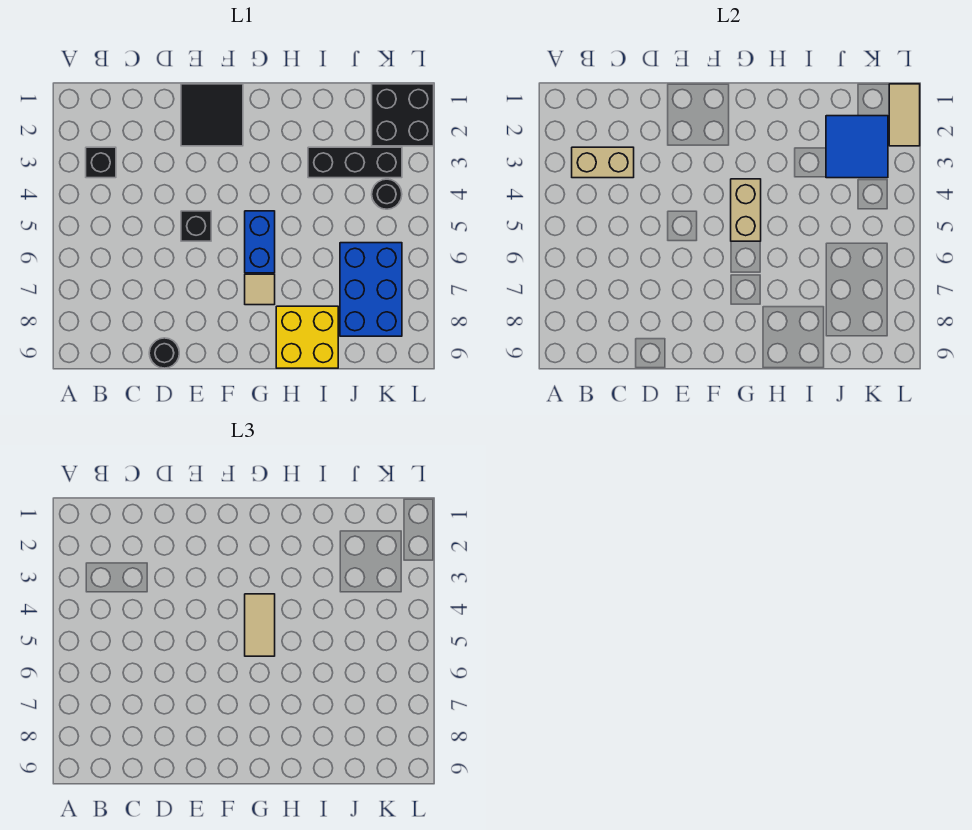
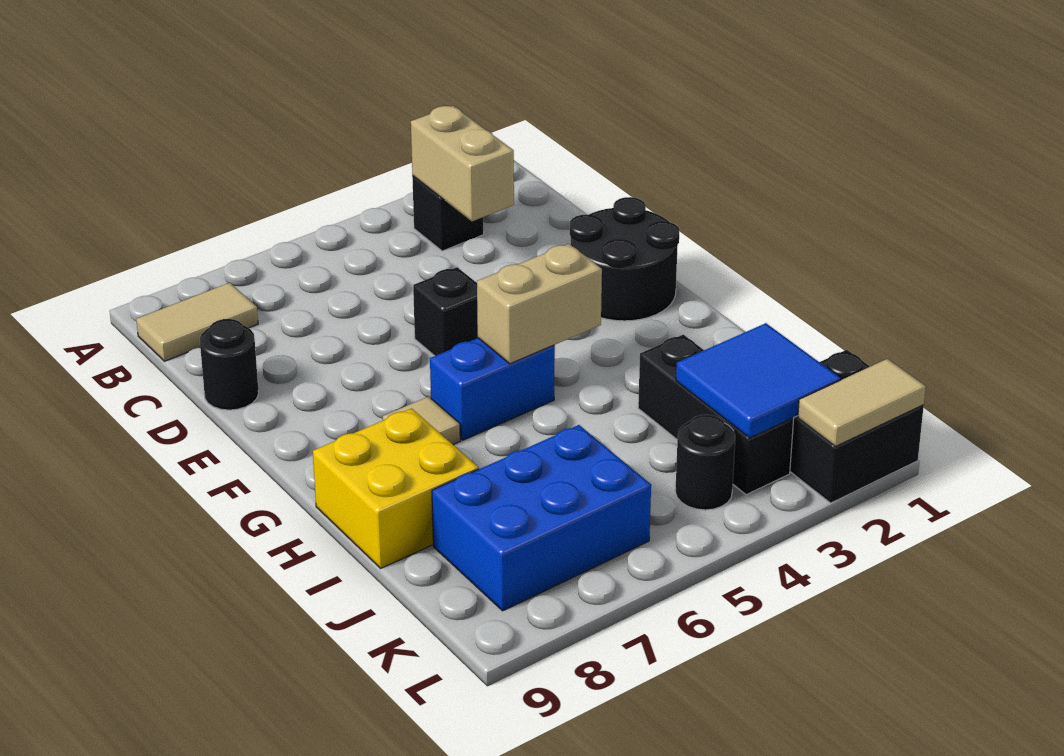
black 2x2 tile [181,84,243,146] -> black 2x2 round brick [570,197,680,321]
tan 1x2 tile [245,594,275,656] -> tan 1x2 tile moved to [136,283,258,361]

